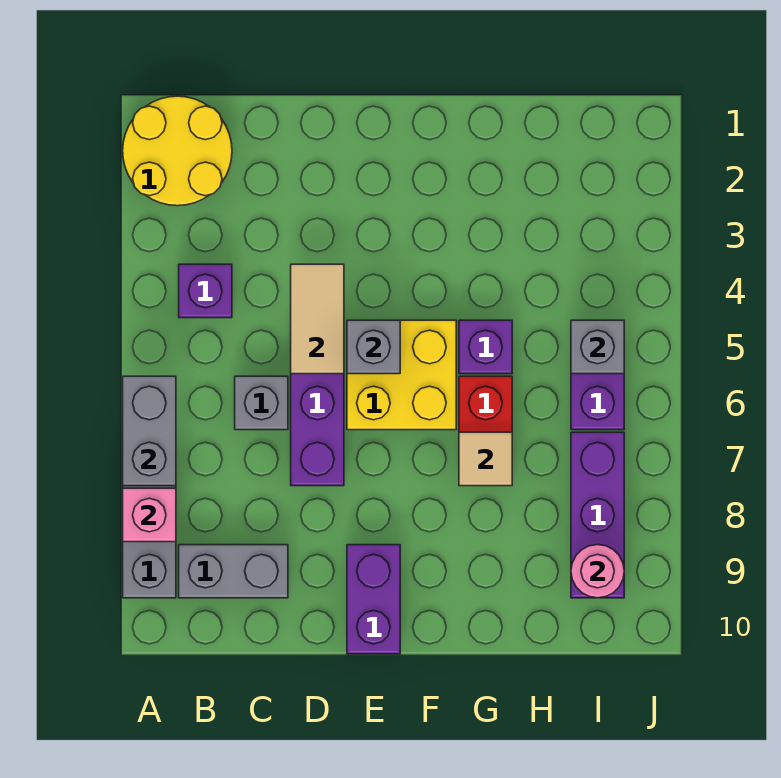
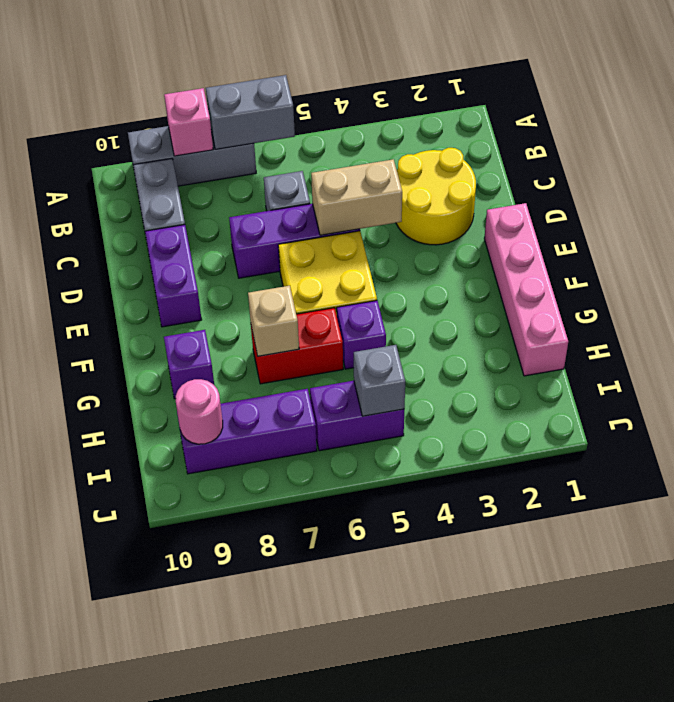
yellow 2x2 round brick [123,96,232,206] -> yellow 2x2 round brick moved to [396,148,476,245]
purple 1x1 brick [179,264,232,318] -> purple 1x1 brick moved to [164,330,214,399]
tan 1x2 tile [291,264,344,374] -> tan 1x2 brick [311,159,402,235]
none -> pink 1x4 brick [484,203,568,376]
grey 1x1 brick [347,320,400,374] -> none
purple 1x2 brick [347,545,400,654] -> purple 1x2 brick turned to [145,225,202,327]
tan 1x1 tile [459,432,512,486] -> tan 1x1 brick [248,286,299,356]

